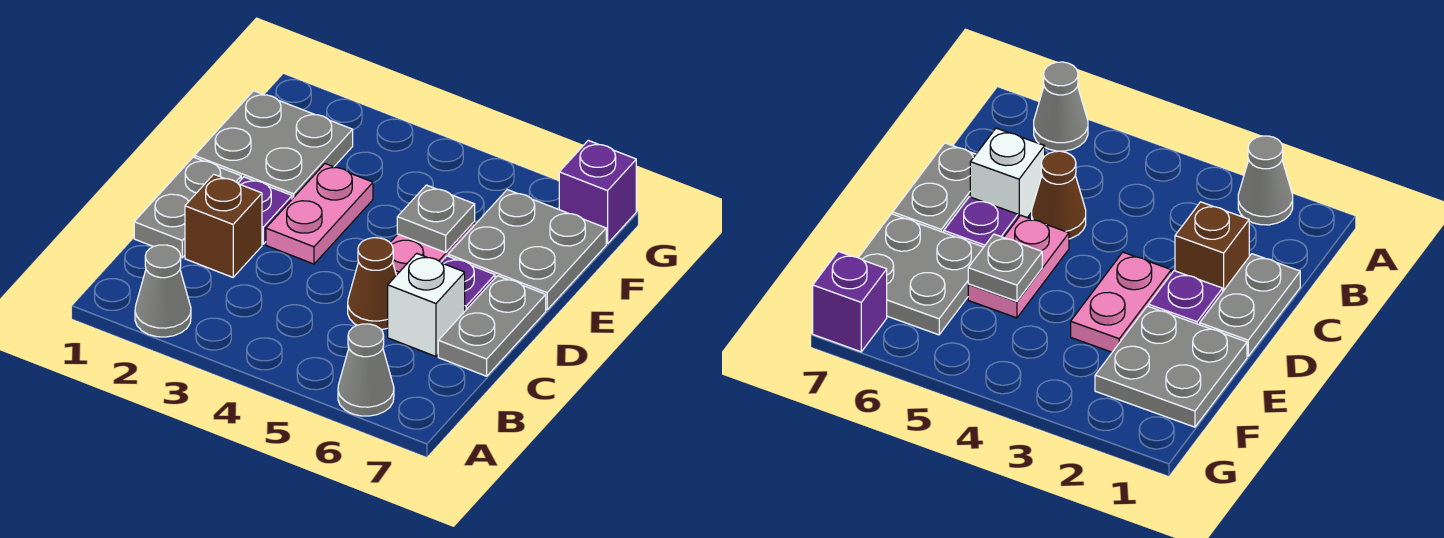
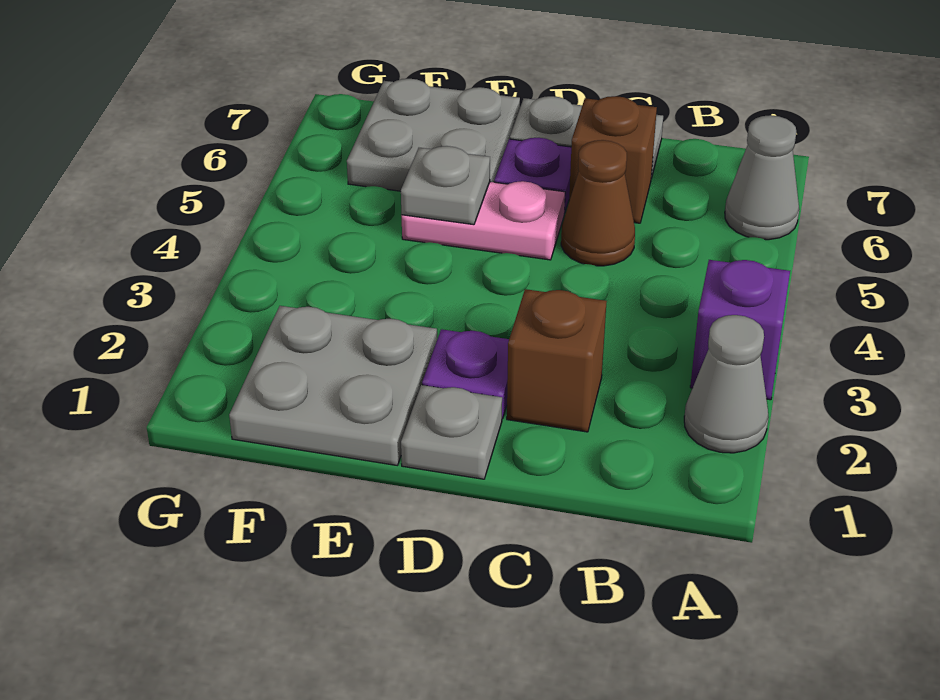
grey 1x2 plate [134,157,241,258] -> grey 1x1 plate [401,385,502,479]
white 1x1 brick [388,253,465,356] -> brown 1x1 brick [569,96,657,223]
pink 1x2 plate [266,164,373,264] -> none
purple 1x1 brick [559,140,636,244] -> purple 1x1 brick moved to [690,260,790,400]

